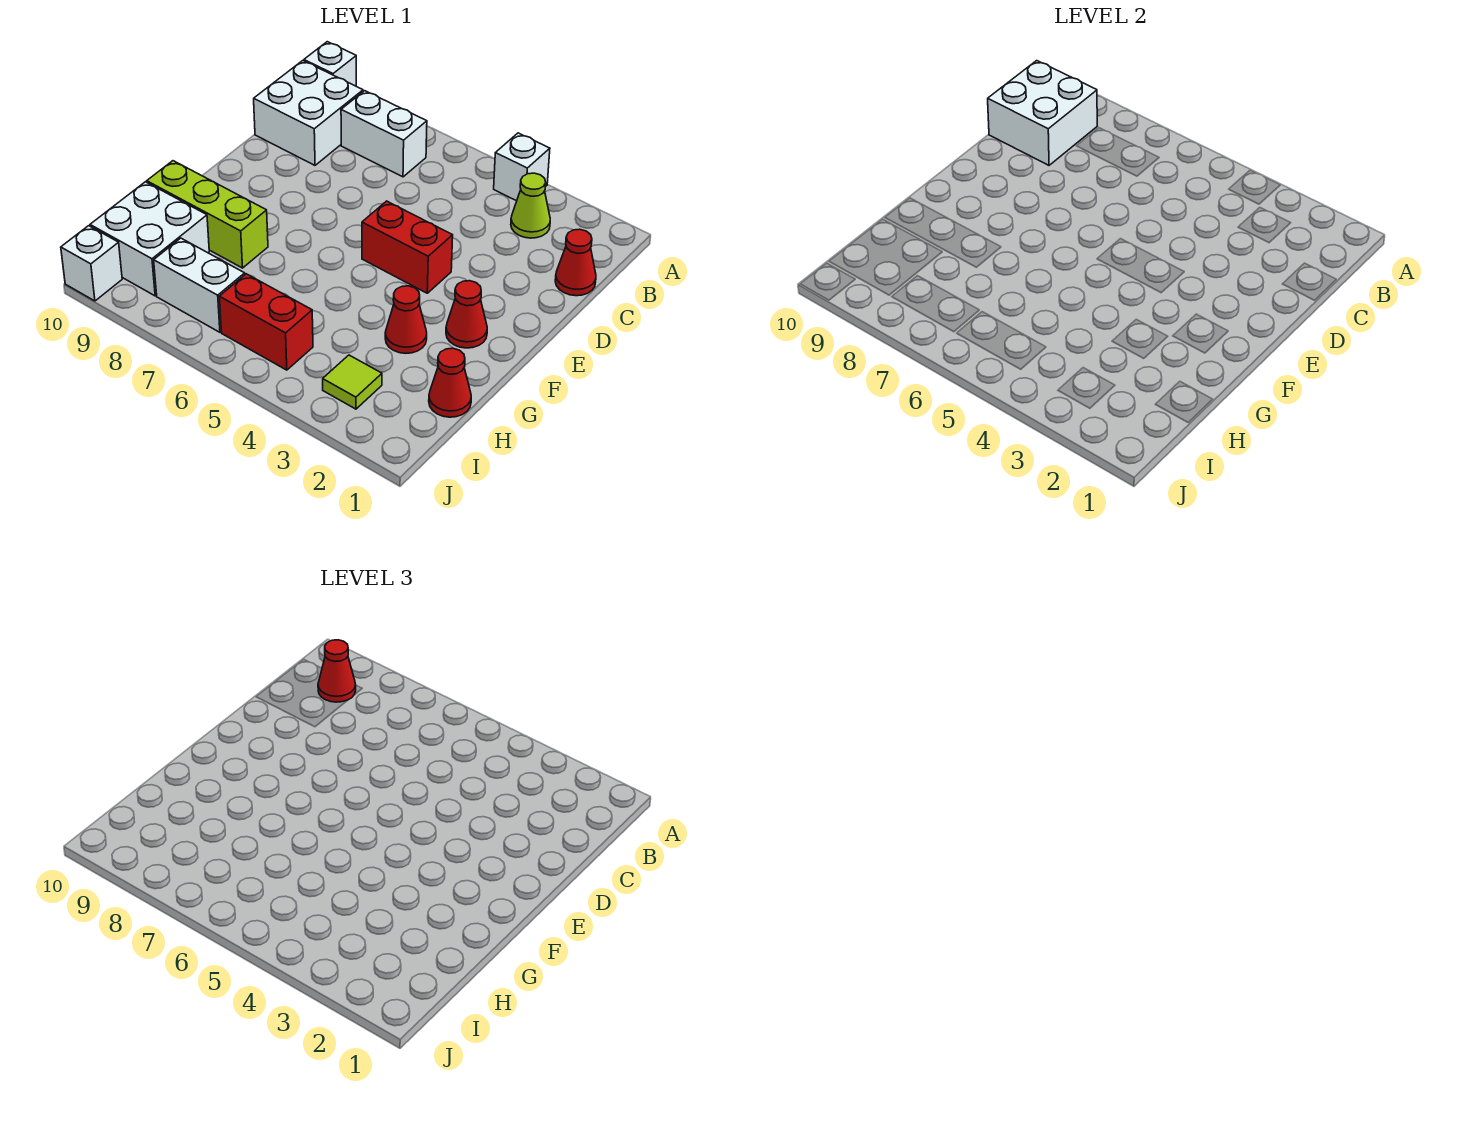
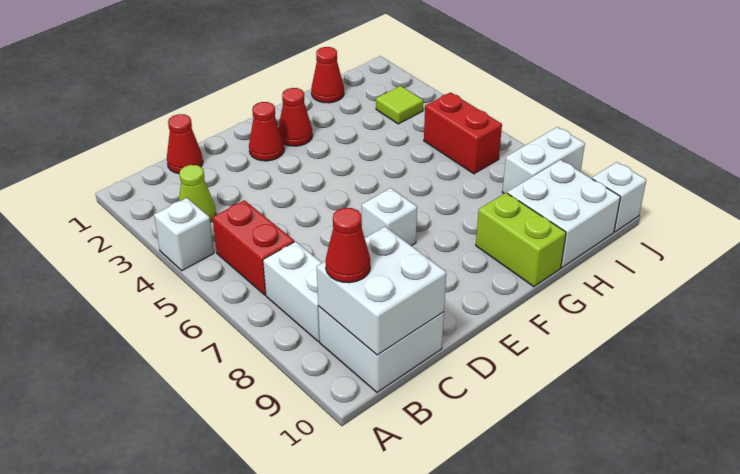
white 1x1 brick [304,42,356,86] -> white 1x1 brick moved to [362,188,417,246]
red 1x2 brick [362,201,453,293] -> red 1x2 brick moved to [212,200,294,295]
red 1x1 cone [385,286,427,353] -> red 1x1 cone moved to [249,102,284,161]
lime 1x3 brick [147,161,268,268] -> lime 1x2 brick [476,193,566,287]
white 1x2 brick [154,238,245,332] -> white 1x2 brick turned to [502,127,585,193]

